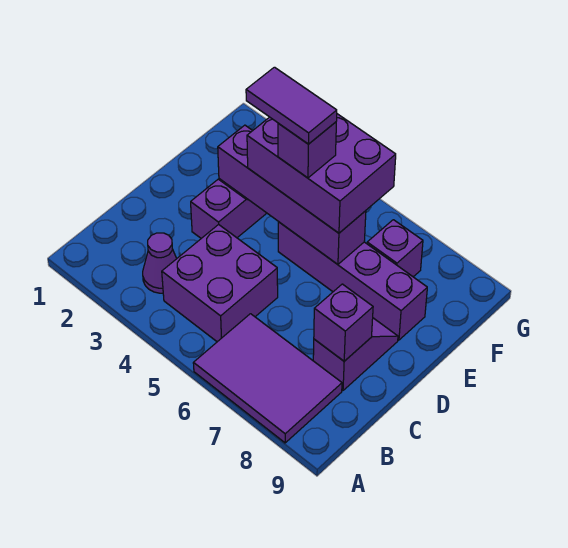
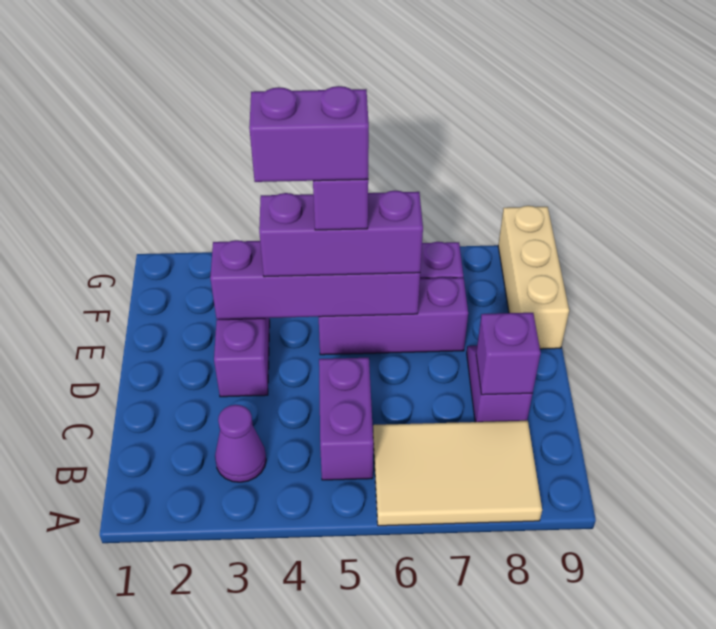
purple 2x3 tile [193,314,342,443] -> tan 2x3 tile [373,421,542,526]
purple 2x2 brick [162,224,278,342] -> purple 1x2 brick [319,358,373,480]
purple 2x3 brick [247,114,396,233] -> purple 1x3 brick [259,191,423,277]
purple 1x2 tile [246,67,337,144] -> purple 1x2 brick [249,86,369,182]
purple 1x4 brick [278,222,427,340] -> purple 1x3 brick [319,278,468,355]
none -> tan 1x3 brick [498,206,569,349]

